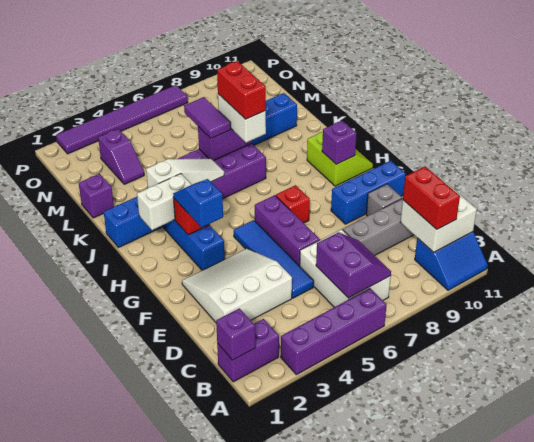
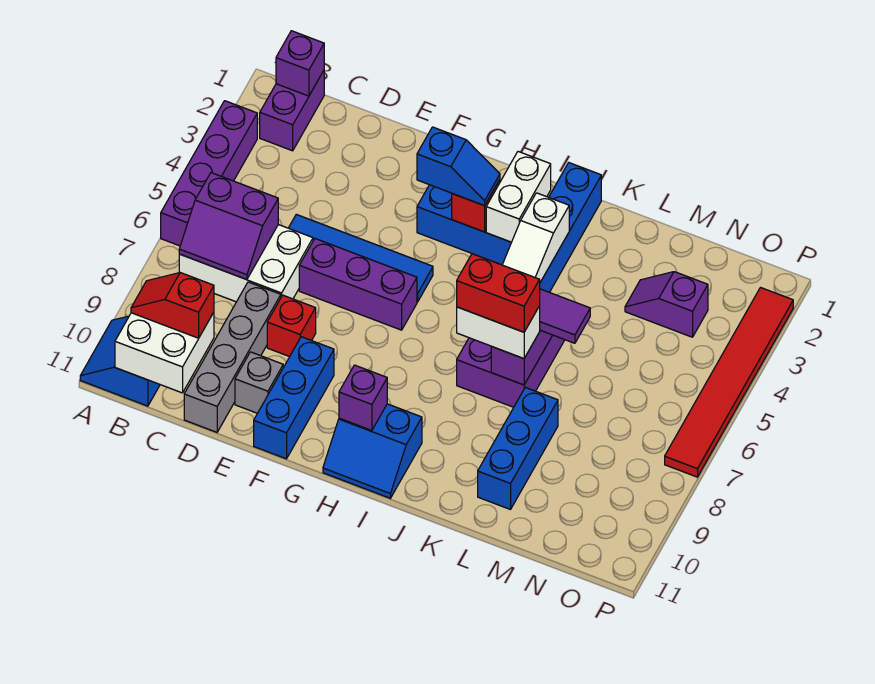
red 1x2 brick [403,167,460,229] -> red 1x2 slope [131,273,214,338]
white 3x3 slope [182,249,292,322] -> none
red 1x1 brick [276,185,310,223] -> red 1x1 brick moved to [267,295,316,357]
lime 2x2 slope [307,132,373,186] -> blue 2x2 slope [323,404,422,498]
purple 1x1 brick [79,174,114,218] -> none
purple 1x6 tile [56,85,188,154] -> red 1x6 tile [665,288,793,477]

